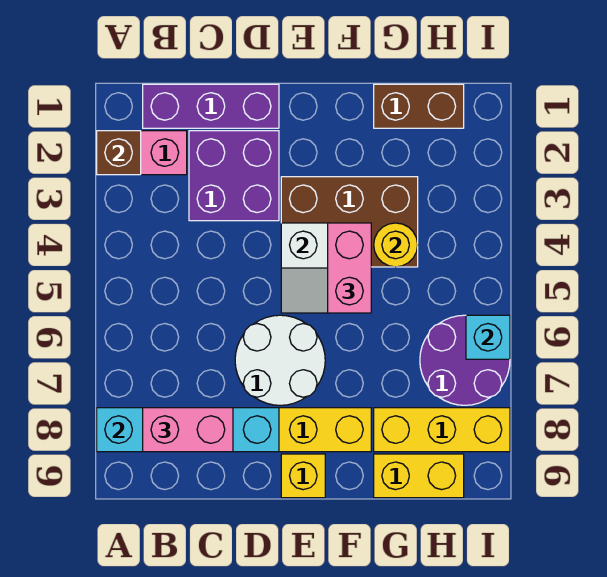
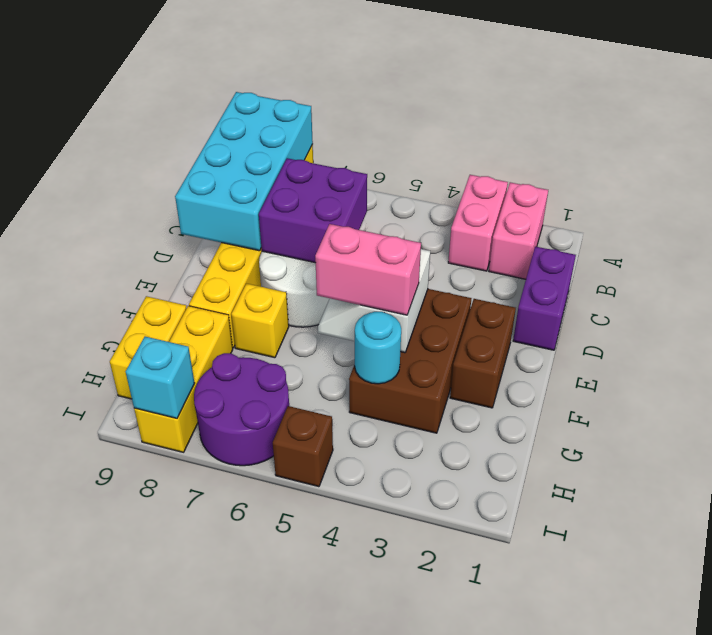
brown 1x1 brick [97,131,141,175] -> brown 1x1 brick moved to [273,406,333,487]
cyan 1x4 brick [97,408,279,452] -> cyan 2x4 brick [175,92,313,251]
purple 1x3 brick [143,84,279,128] -> purple 1x2 brick [513,247,576,350]
pink 1x2 brick [143,408,233,452] -> pink 1x2 brick moved to [448,175,508,271]
purple 2x2 brick [189,131,279,221] -> purple 2x2 brick moved to [259,158,367,263]
yellow 1x1 brick [281,454,325,498] -> yellow 1x1 brick moved to [231,284,289,358]
brown 1x2 brick [374,84,464,128] -> brown 1x2 brick moved to [450,299,516,408]
yellow 1x1 round brick [374,223,418,267] -> cyan 1x1 round brick [354,312,401,384]
cyan 1x1 brick [466,315,510,359] -> cyan 1x1 brick moved to [126,337,195,418]

